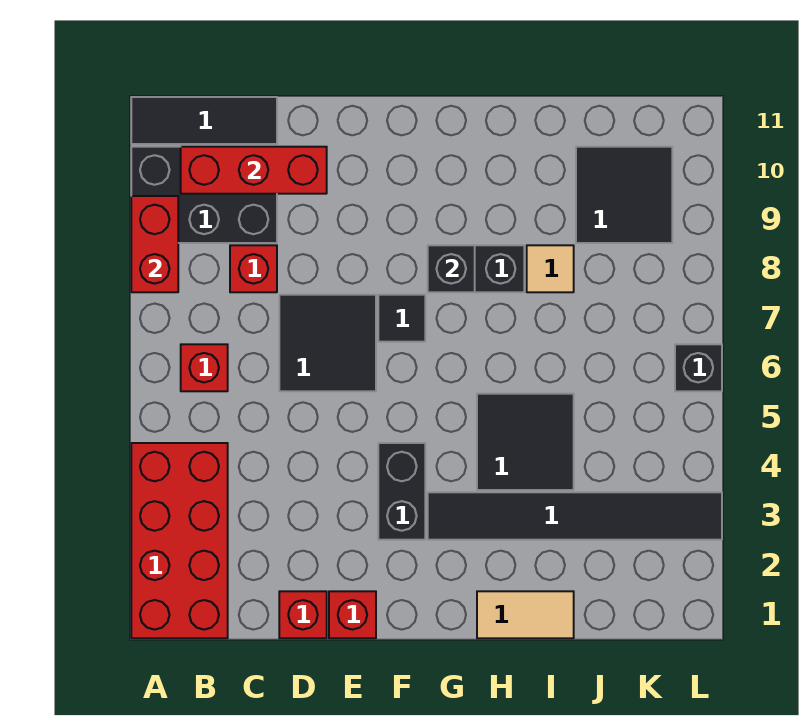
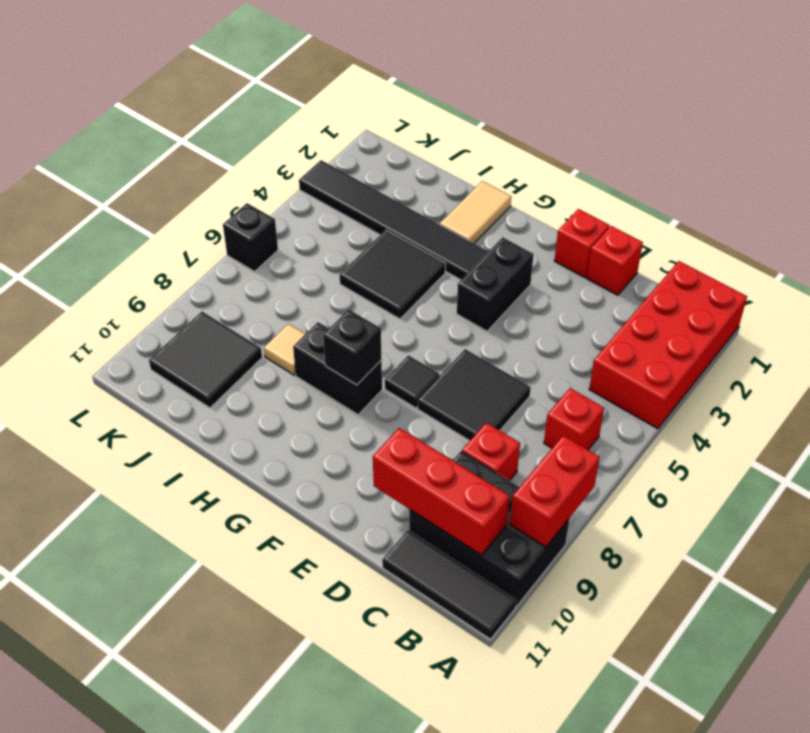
tan 1x2 tile [477,591,574,638] -> tan 1x2 tile turned to [440,181,511,243]

